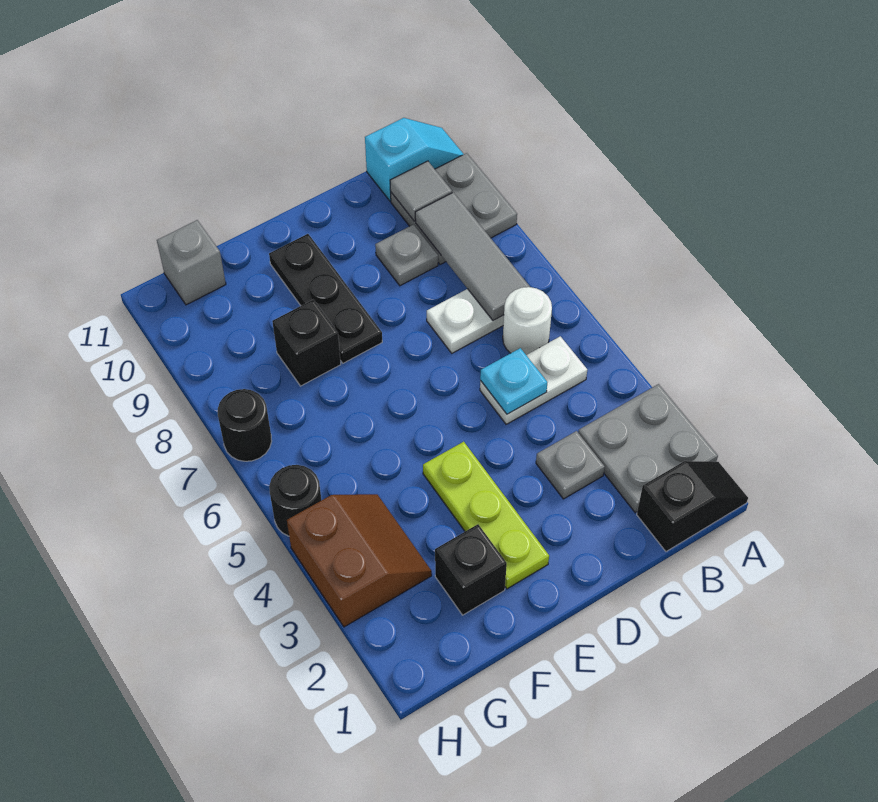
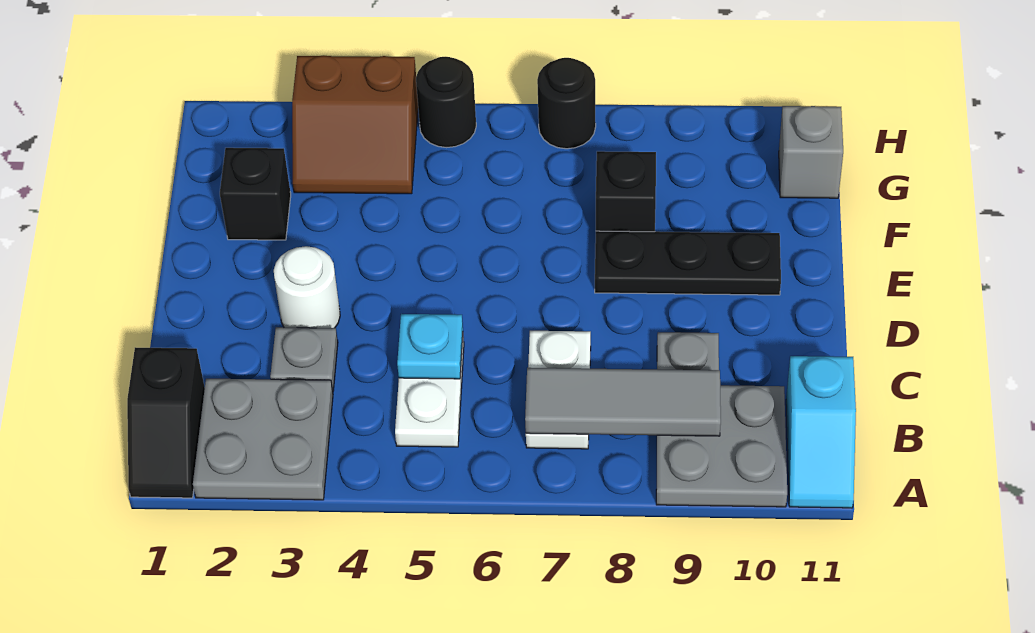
white 1x1 round brick [503,287,552,355] -> white 1x1 round brick moved to [274,246,340,328]
grey 1x1 tile [390,161,452,221] -> none
lime 1x3 plate [423,442,549,589] -> none

